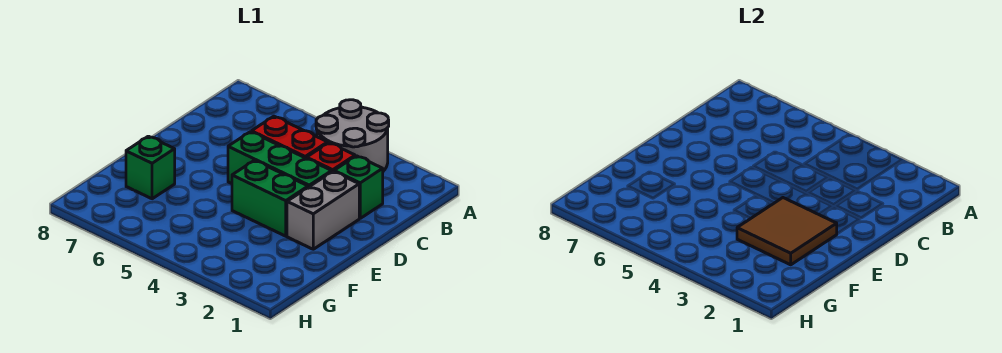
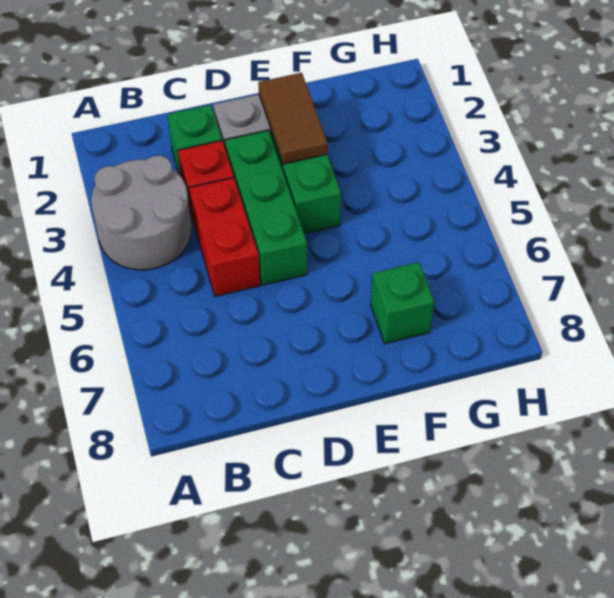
brown 2x2 tile [737,198,837,265] -> brown 1x2 tile [258,73,328,164]

